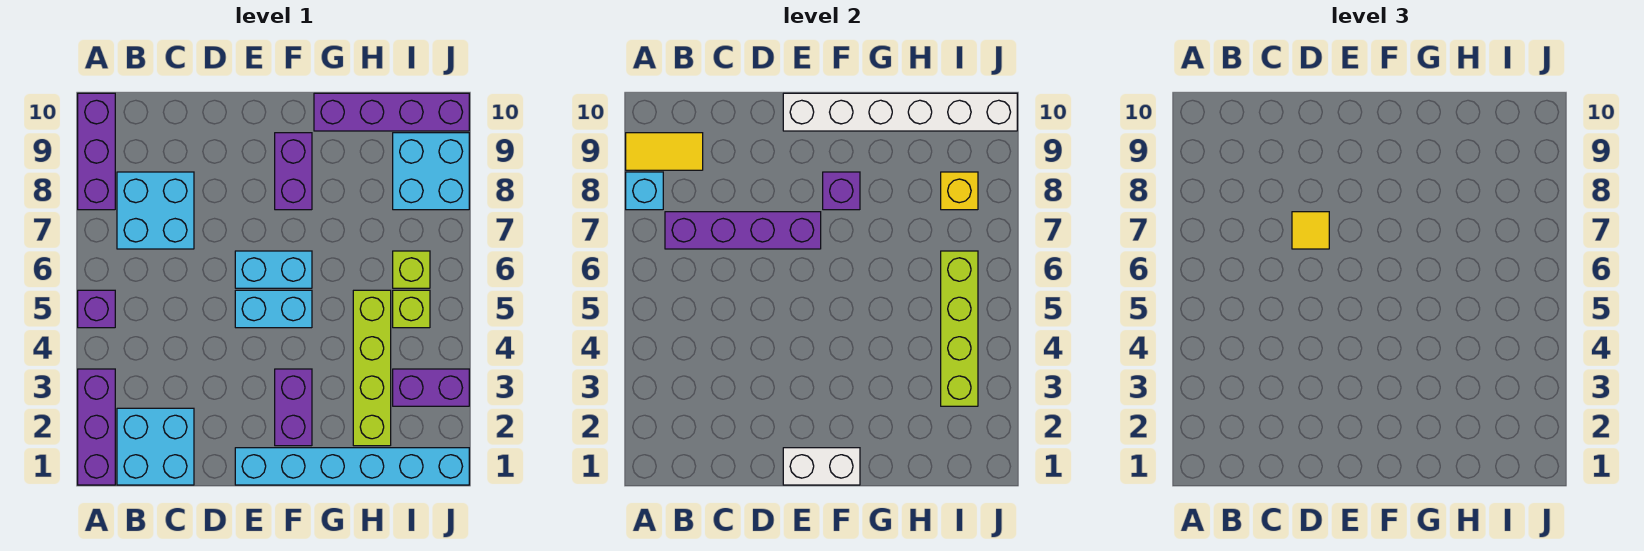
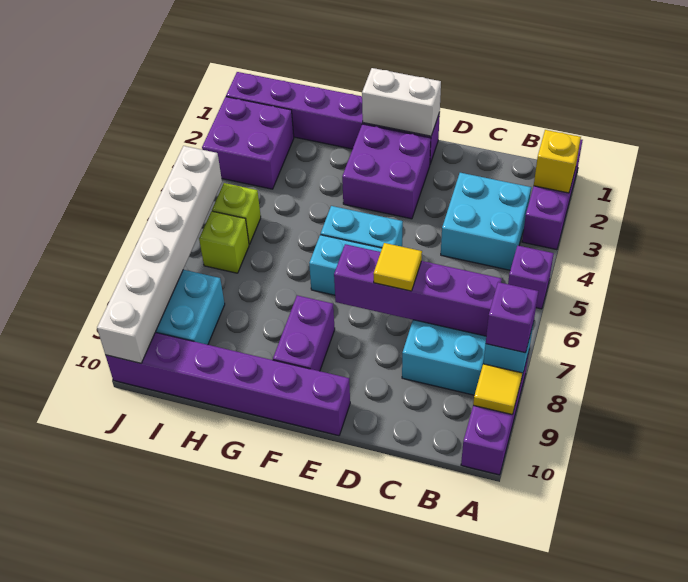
yellow 1x2 tile [626,133,703,170] -> yellow 1x1 tile [473,364,522,415]
cyan 2x2 brick [117,408,194,485] -> cyan 2x2 brick moved to [441,173,531,270]
cyan 1x6 brick [235,448,469,485] -> purple 1x6 brick [226,72,440,164]
white 1x6 brick [783,93,1017,131] -> white 1x6 brick turned to [97,146,222,363]
purple 1x2 brick [275,369,312,446] -> purple 2x2 brick [342,124,431,219]
purple 1x1 brick [823,172,860,210] -> purple 1x1 brick moved to [486,282,538,353]
purple 1x4 brick [314,93,469,131] -> purple 1x6 brick [106,332,350,436]
lime 1x4 brick [353,290,391,446] -> none
purple 1x2 brick [393,369,469,406] -> purple 2x2 brick [202,97,294,189]
lime 1x4 brick [941,251,978,406] -> none
yellow 1x1 brick [941,172,978,210] -> yellow 1x1 brick moved to [534,130,581,193]

